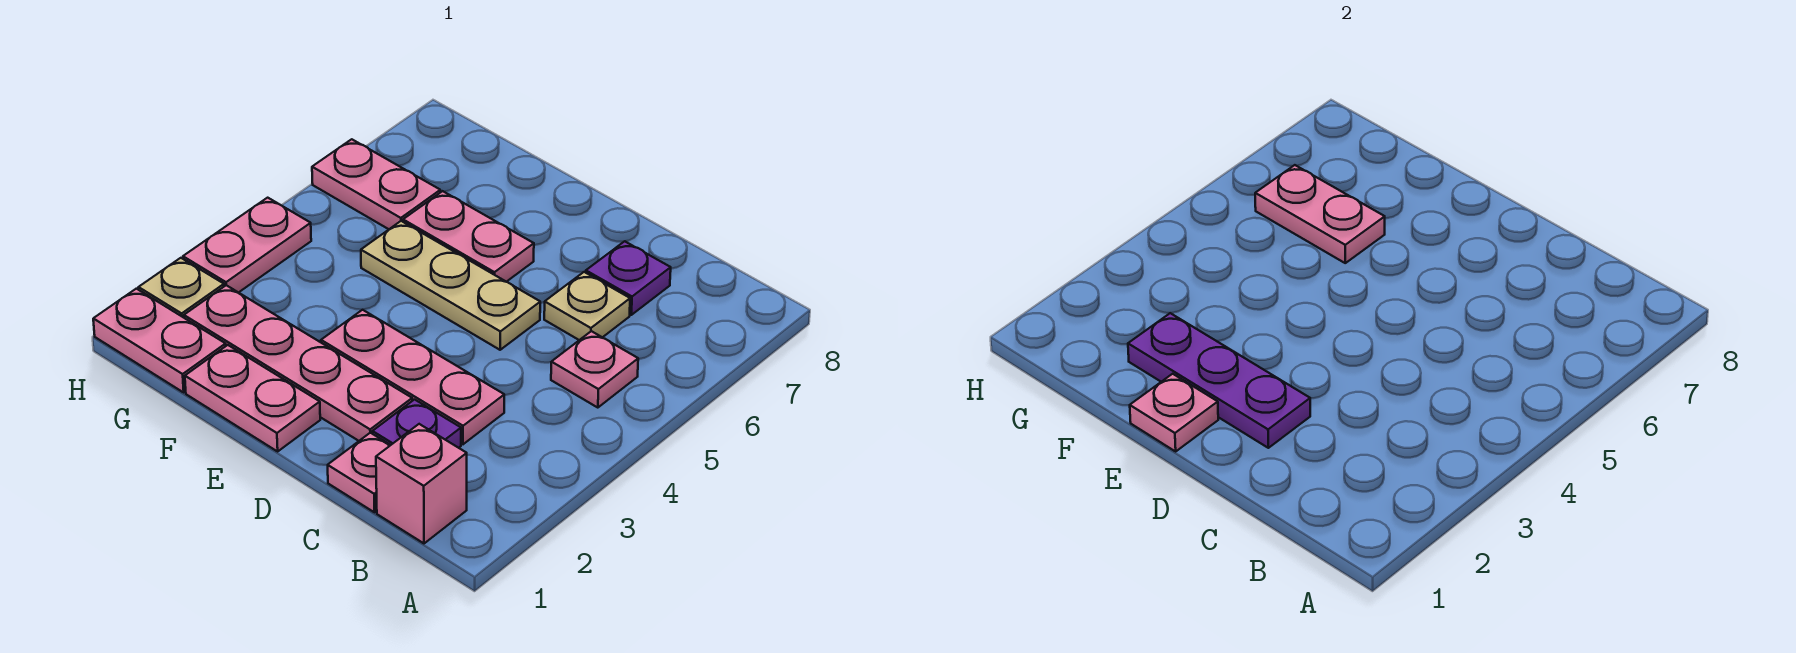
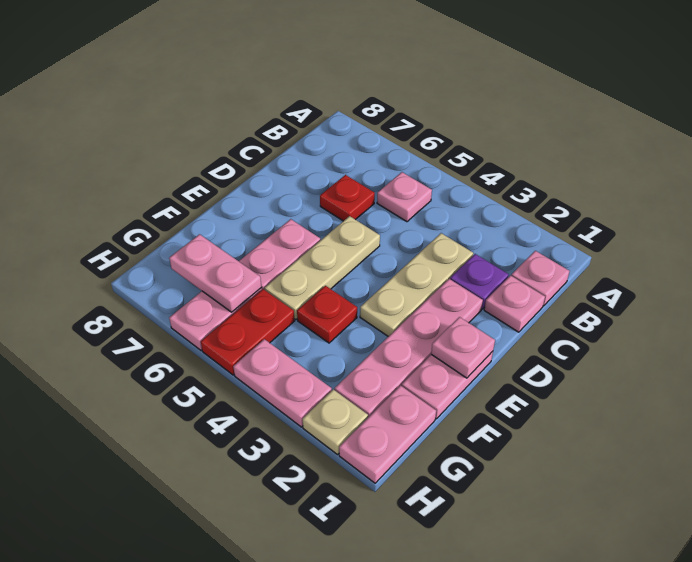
pink 1x1 brick [376,424,467,543] -> pink 1x1 plate [511,251,570,306]
pink 1x3 plate [321,310,504,444] -> tan 1x3 plate [360,233,473,337]
tan 1x1 plate [544,272,630,340] -> red 1x1 plate [320,175,375,221]
purple 1x1 plate [586,241,671,315] -> none
purple 1x3 plate [1128,313,1310,448] -> none
none -> red 1x1 plate [297,286,357,343]
pink 1x2 plate [1255,165,1385,263] -> pink 1x2 plate turned to [169,234,261,312]
none -> red 1x2 plate [201,289,295,375]

